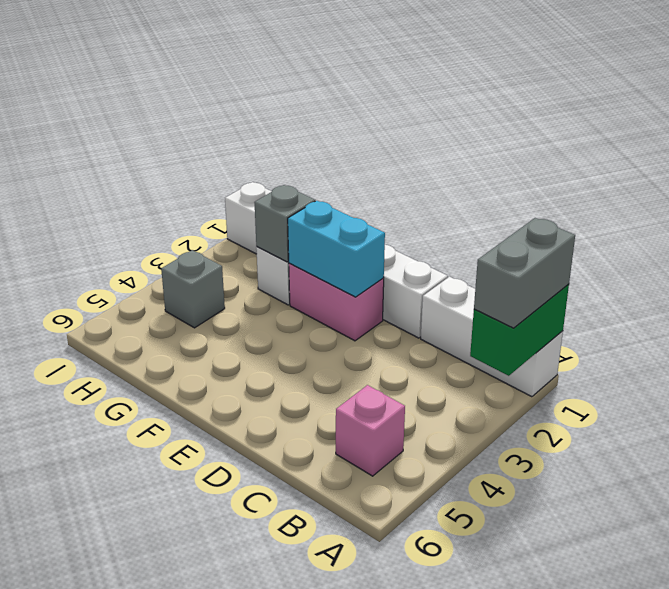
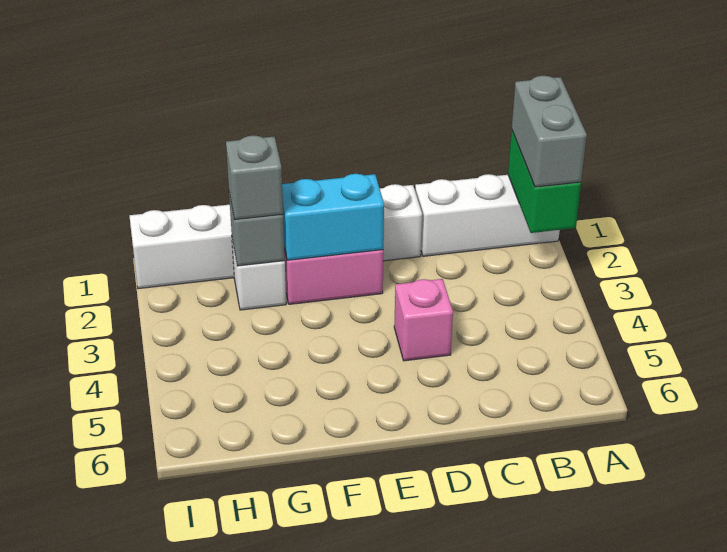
pink 1x1 brick [336,385,405,476] -> pink 1x1 brick moved to [394,279,453,361]
grey 1x1 brick [161,250,225,328] -> grey 1x1 brick moved to [226,135,283,220]

